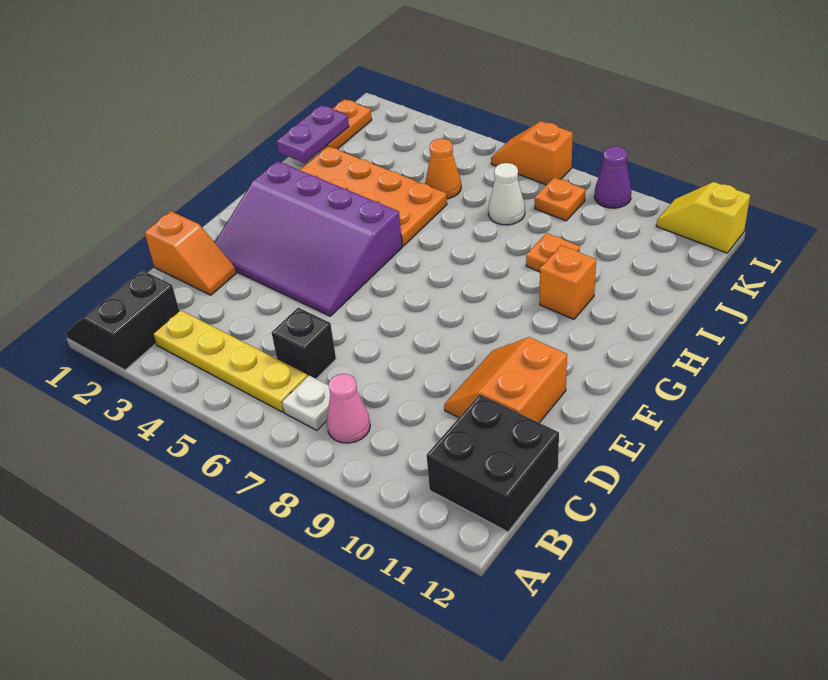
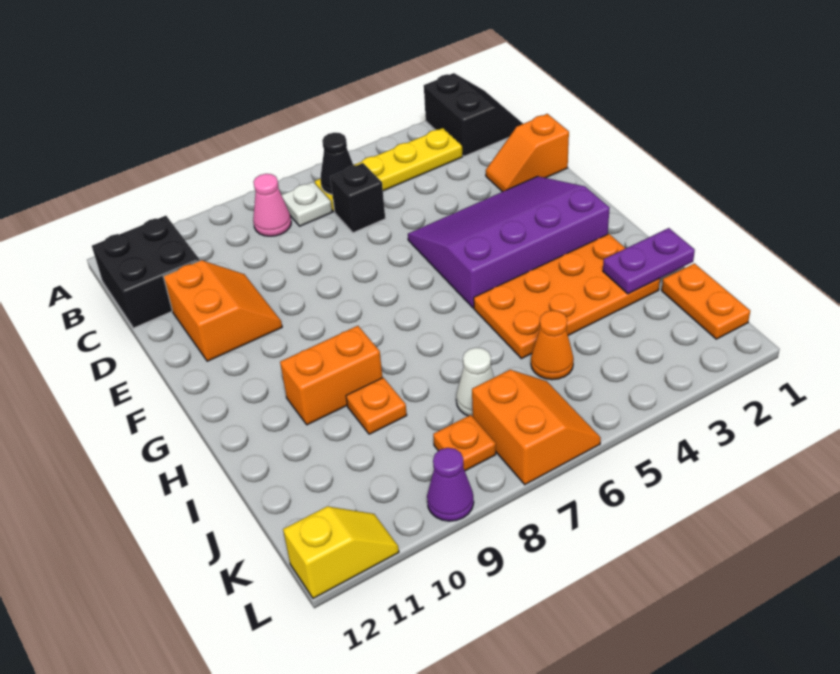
none -> black 1x1 cone [321,133,353,194]
orange 1x1 brick [540,245,596,319] -> orange 1x2 brick [280,326,382,425]
purple 1x2 plate [276,105,349,163] -> purple 1x2 plate turned to [603,228,695,294]
orange 1x2 slope [491,121,573,185] -> orange 2x2 slope [472,370,601,485]

